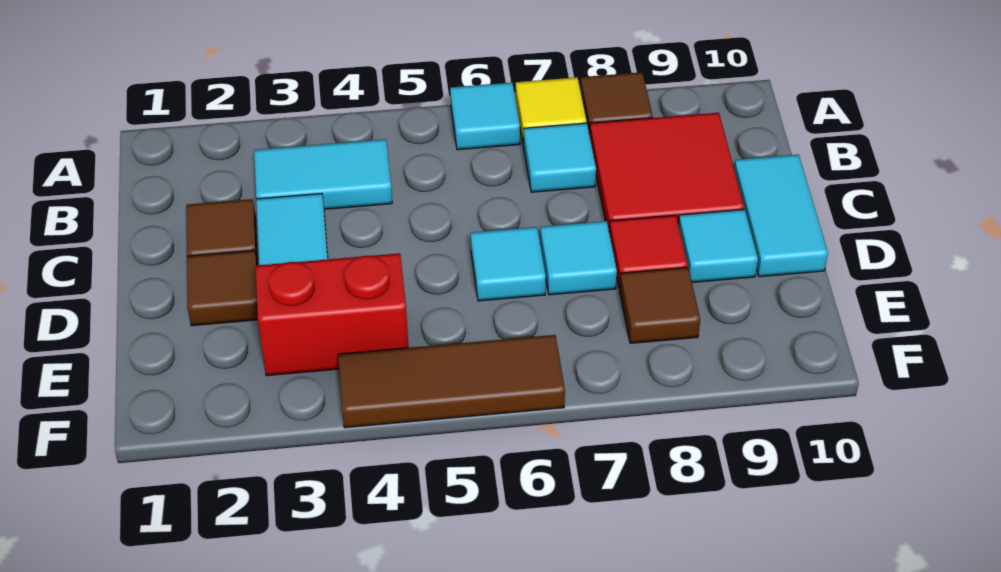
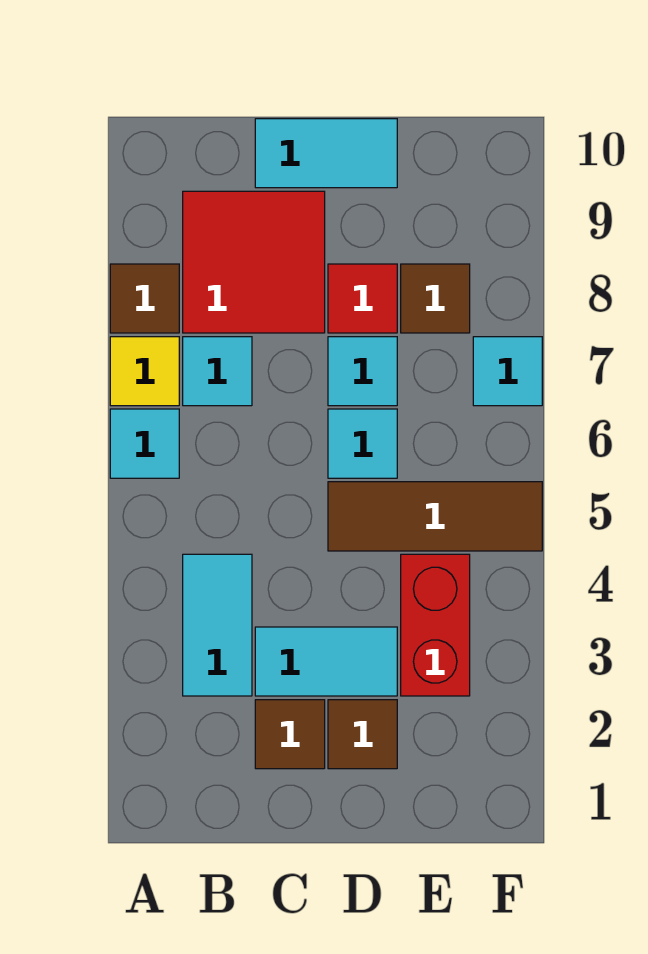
cyan 1x1 tile [678,210,758,282] -> cyan 1x1 tile moved to [473,337,542,406]
brown 1x3 tile [338,335,565,428] -> brown 1x3 tile turned to [328,482,542,551]

